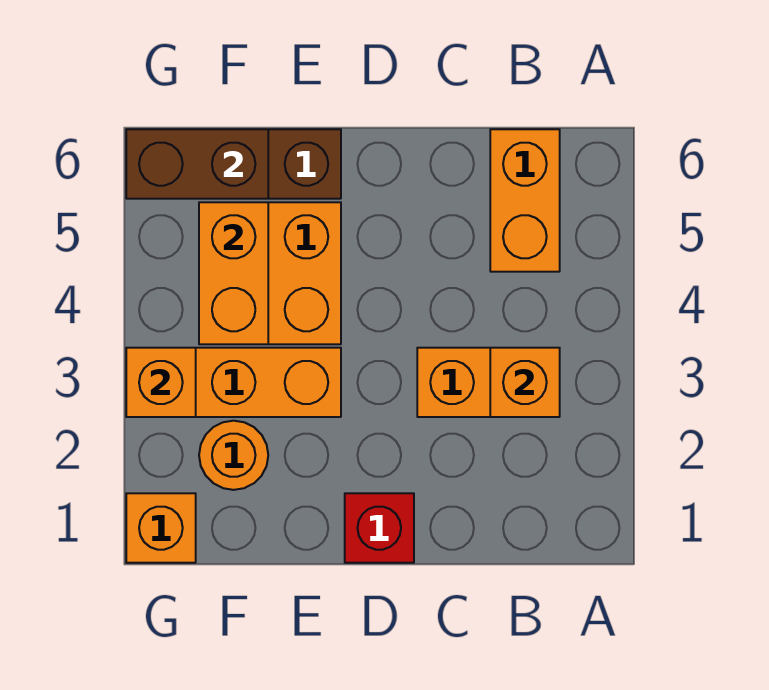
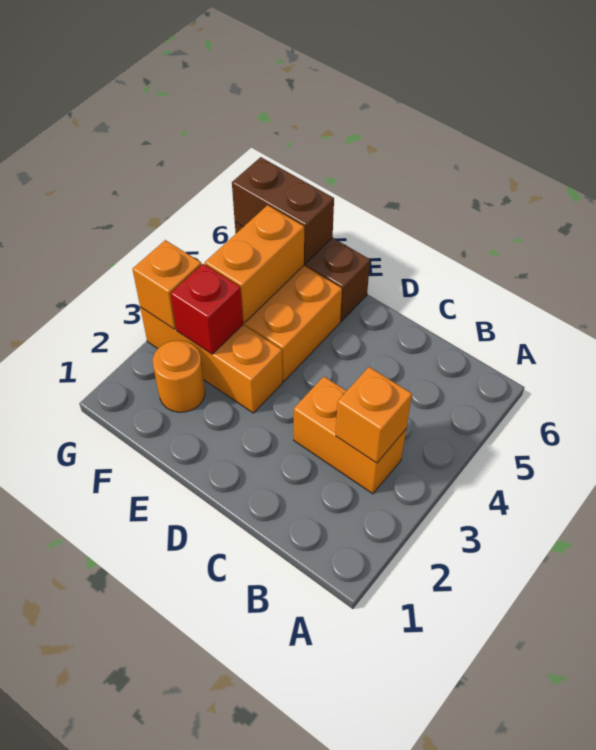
orange 1x2 brick [490,129,560,272] -> none
red 1x1 brick [345,493,414,563] -> red 1x1 brick moved to [170,264,243,354]
orange 1x1 brick [126,493,196,563] -> none

